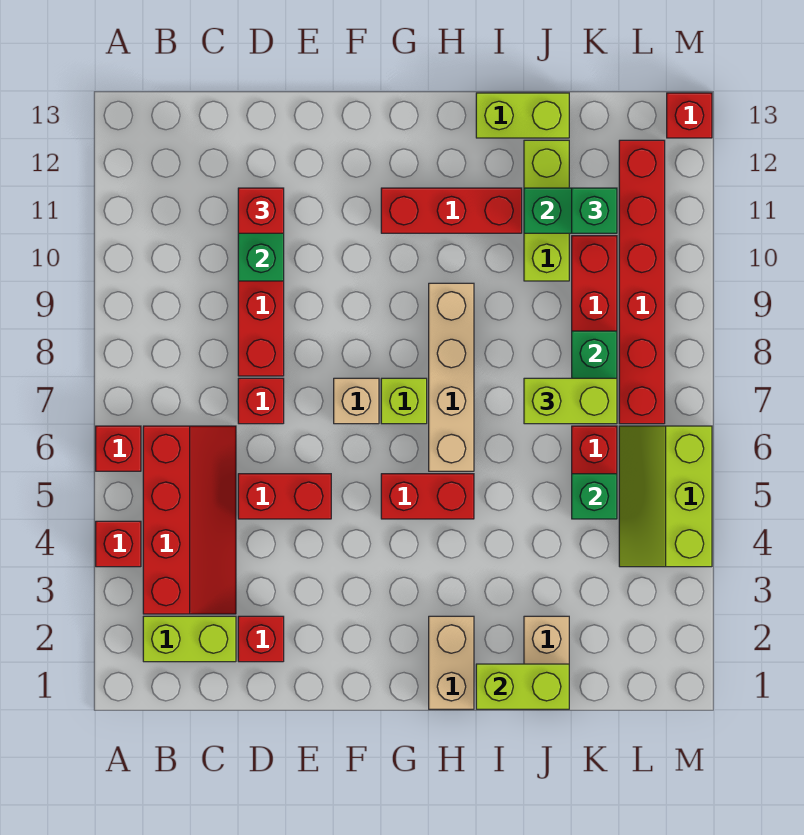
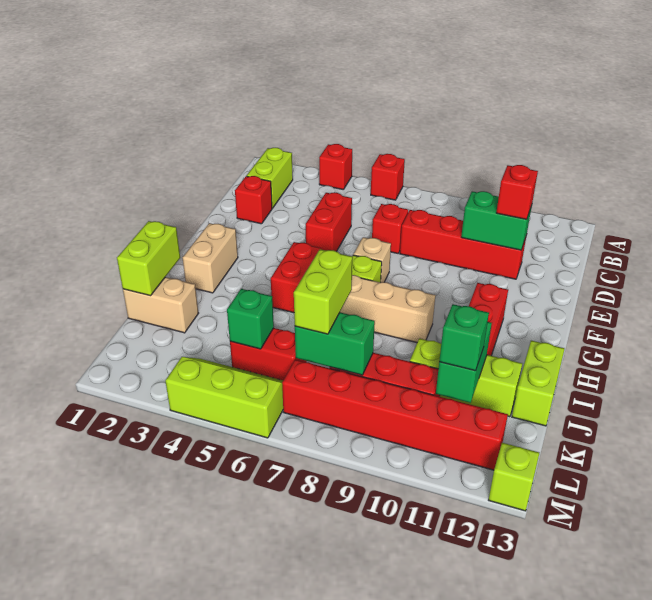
red 2x4 slope [143,426,236,614] -> none
tan 1x2 brick [429,616,474,709] -> tan 1x2 brick turned to [183,223,238,293]
red 1x1 brick [667,93,712,138] -> lime 1x1 brick [489,443,539,511]

